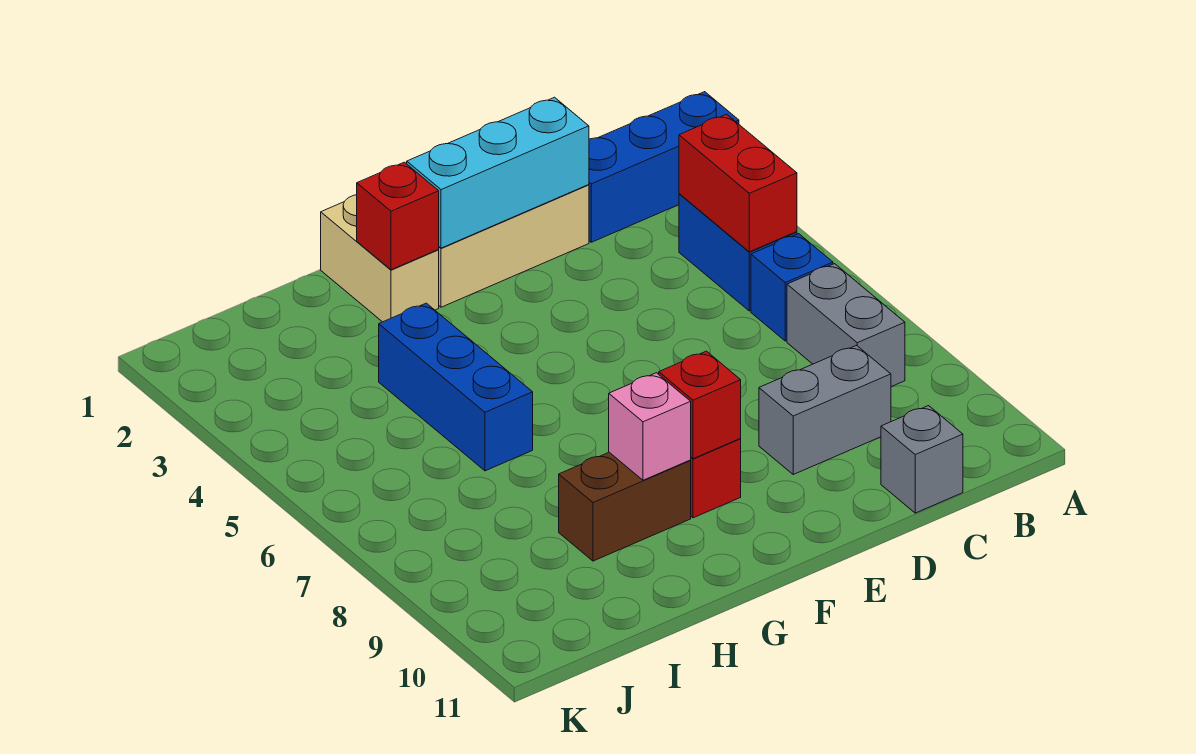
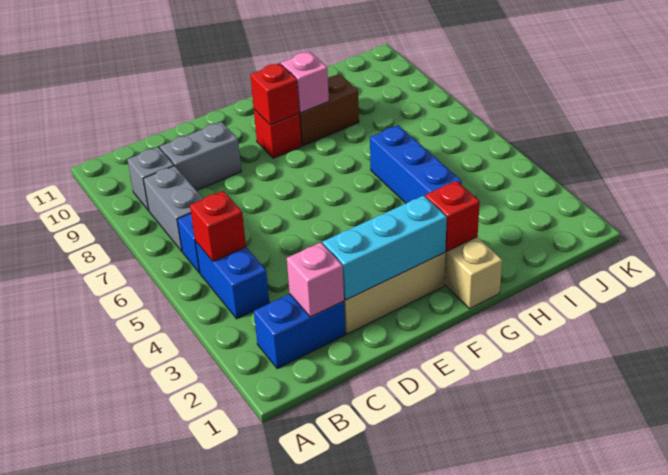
blue 1x3 brick [589,92,739,242] -> blue 1x2 brick [254,294,345,369]
red 1x2 brick [679,114,797,252] -> red 1x1 brick [190,191,246,261]
none -> pink 1x1 brick [287,242,344,317]
grey 1x1 brick [881,406,963,513] -> grey 1x1 brick moved to [127,147,174,211]

